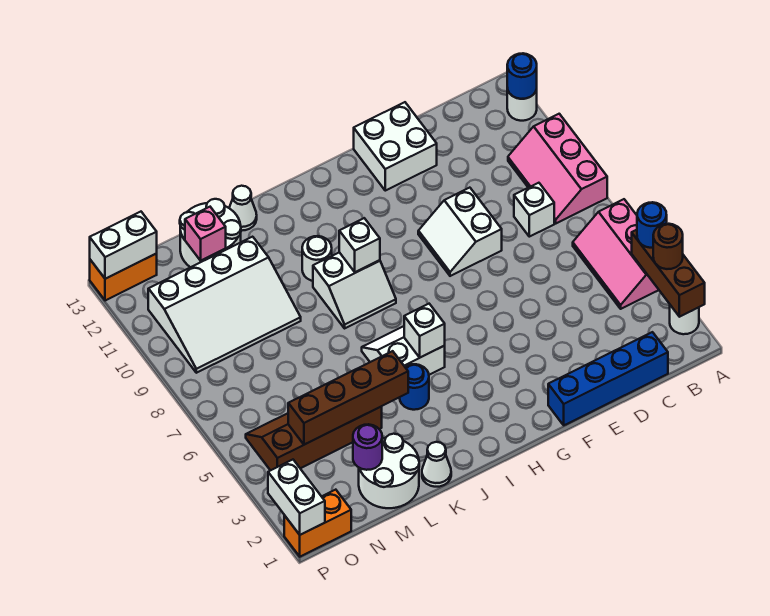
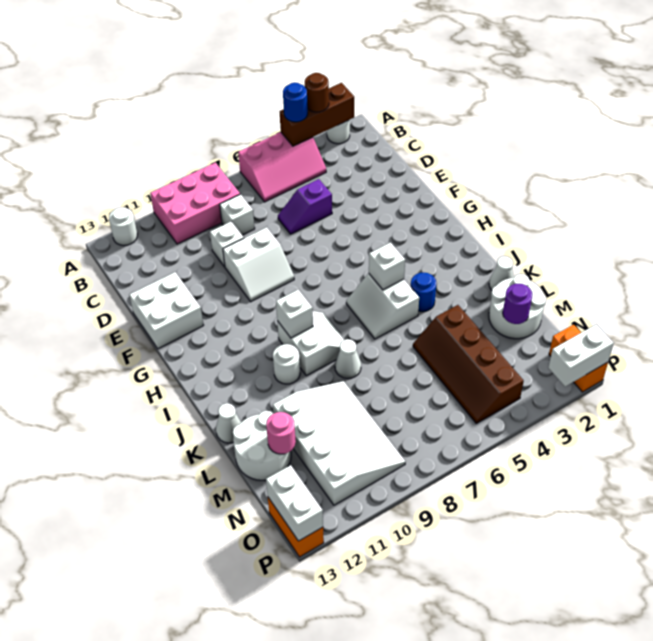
pink 2x3 slope [508,114,607,223] -> pink 2x3 brick [150,163,240,244]
blue 1x1 round brick [507,53,537,99] -> none
blue 1x4 brick [548,332,668,425] -> none
none -> purple 1x2 slope [278,179,332,234]
none -> white 1x1 brick [210,222,244,267]
brown 1x4 brick [288,351,408,445] -> none
none -> white 1x1 cone [335,339,361,379]
pink 1x1 brick [185,207,226,261] -> pink 1x1 round brick [266,412,296,454]

